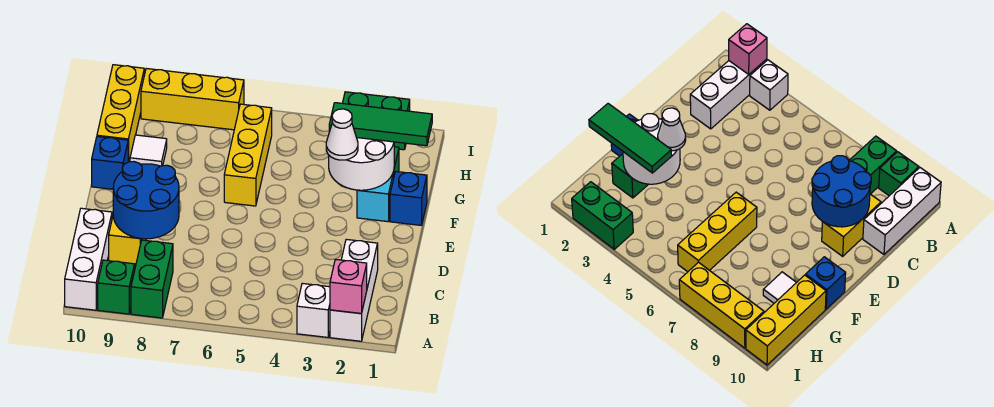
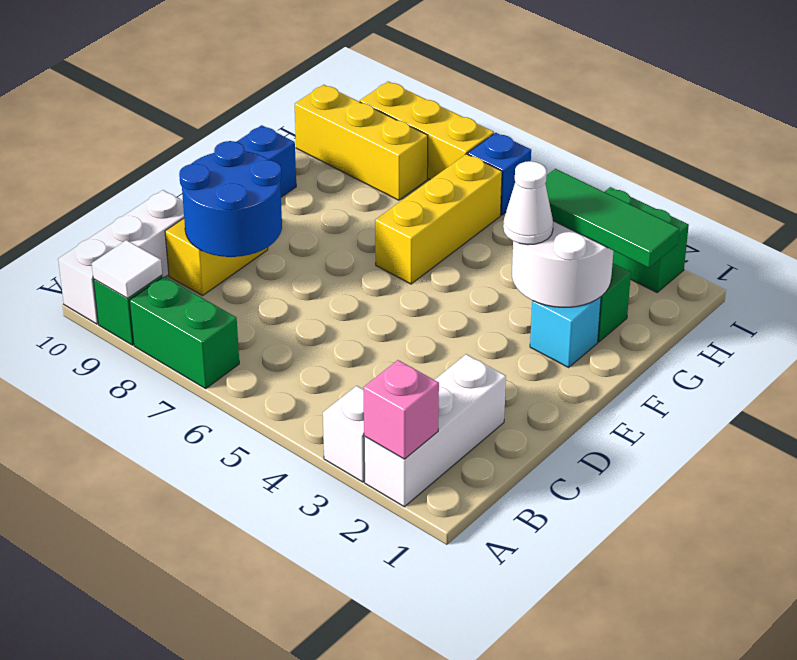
green 1x2 brick [131,240,173,318] -> green 1x2 brick turned to [129,277,239,389]
blue 1x1 brick [390,172,427,225] -> blue 1x1 brick moved to [468,133,531,215]
white 1x1 tile [130,135,167,166] -> white 1x1 tile moved to [92,240,162,298]
yellow 1x3 brick [97,65,144,162] -> yellow 1x3 brick turned to [295,85,428,200]

